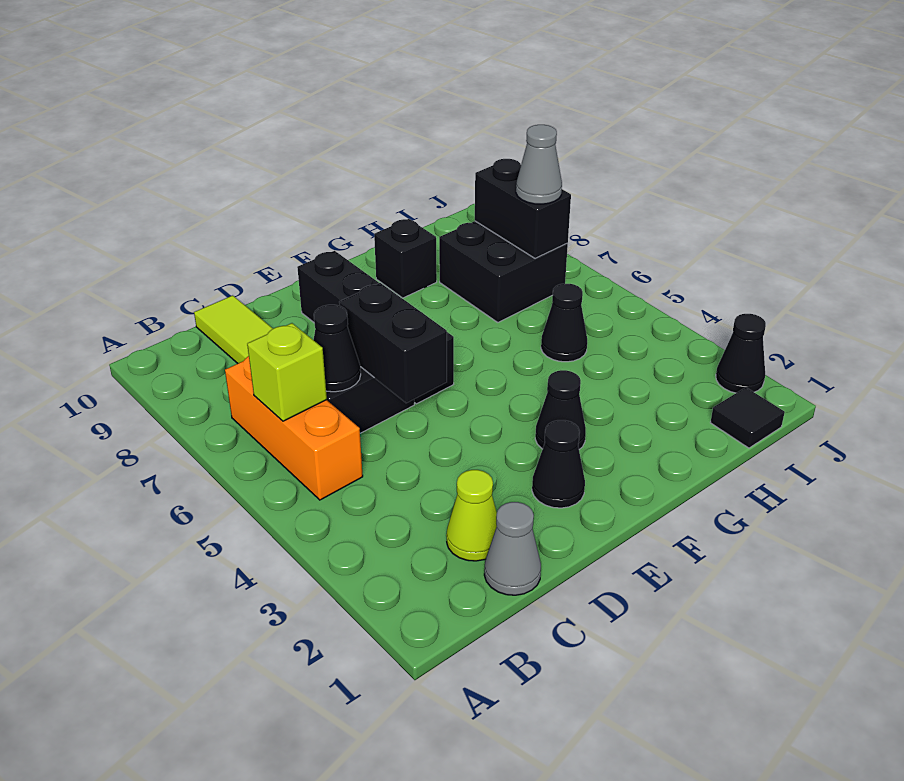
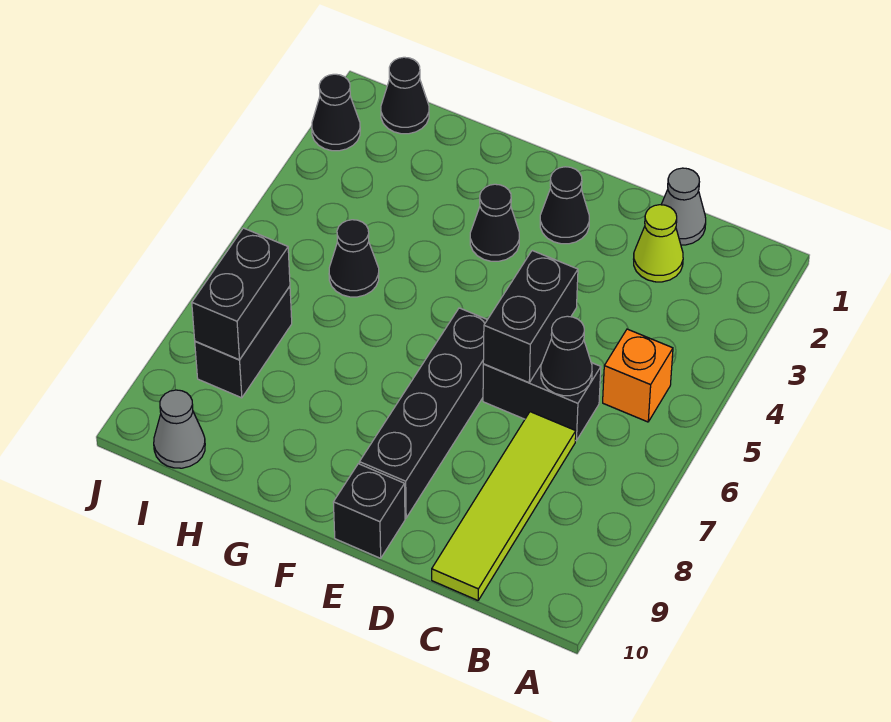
orange 1x3 brick [225,356,363,500] -> orange 1x1 brick [603,329,673,422]
lime 1x1 brick [247,323,327,421] -> none
black 1x1 brick [374,219,437,298] -> black 1x1 brick moved to [333,464,405,558]
black 2x2 brick [439,221,568,322] -> black 1x2 brick [195,286,292,398]
black 1x1 tile [710,387,785,448] -> black 1x1 cone [381,57,429,134]
grey 1x1 cone [516,125,562,204] -> grey 1x1 cone moved to [154,390,205,468]

